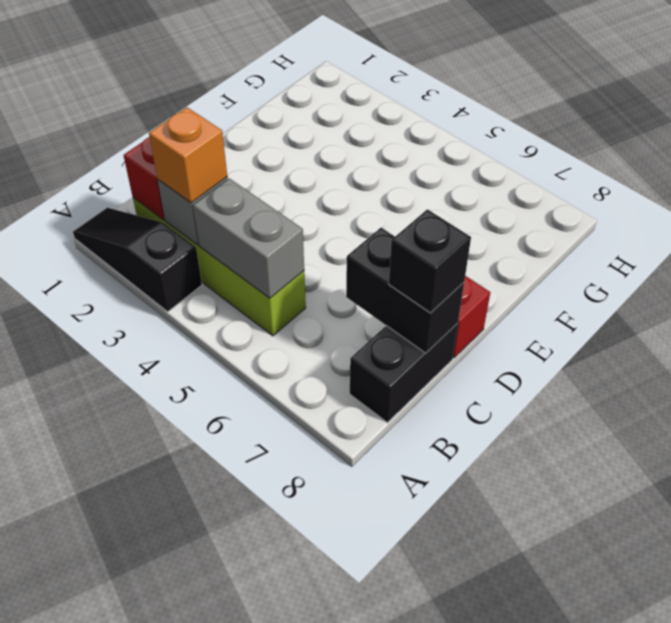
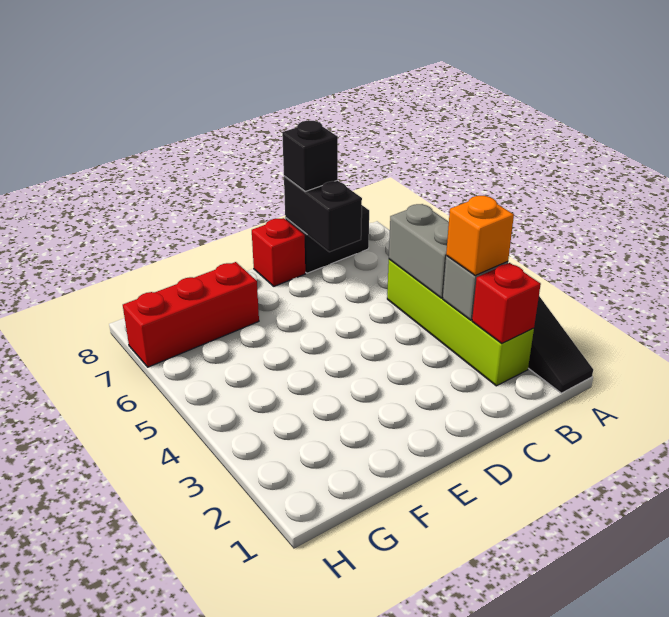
none -> red 1x3 brick [123,262,259,367]

